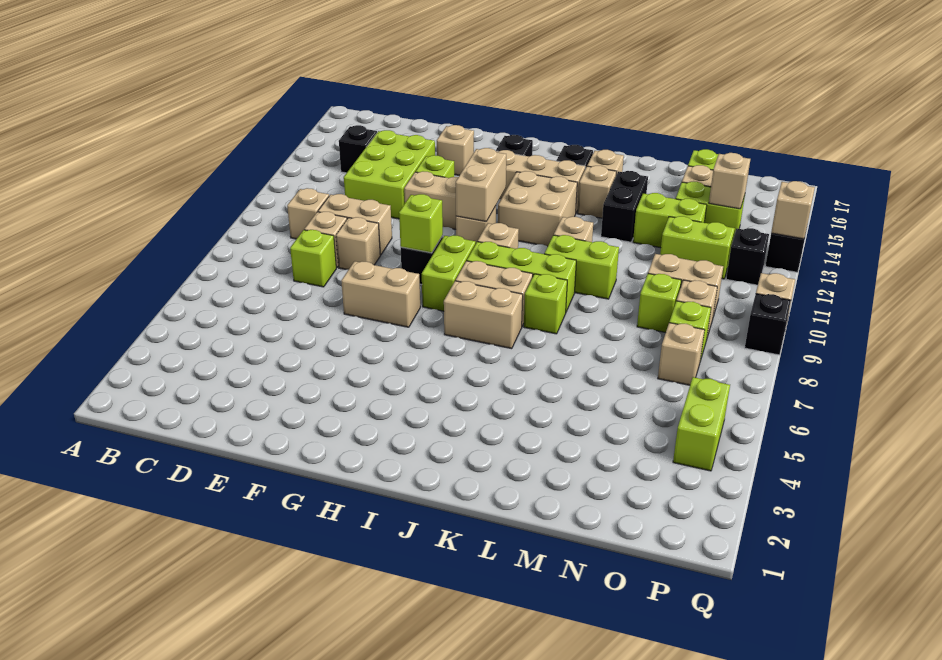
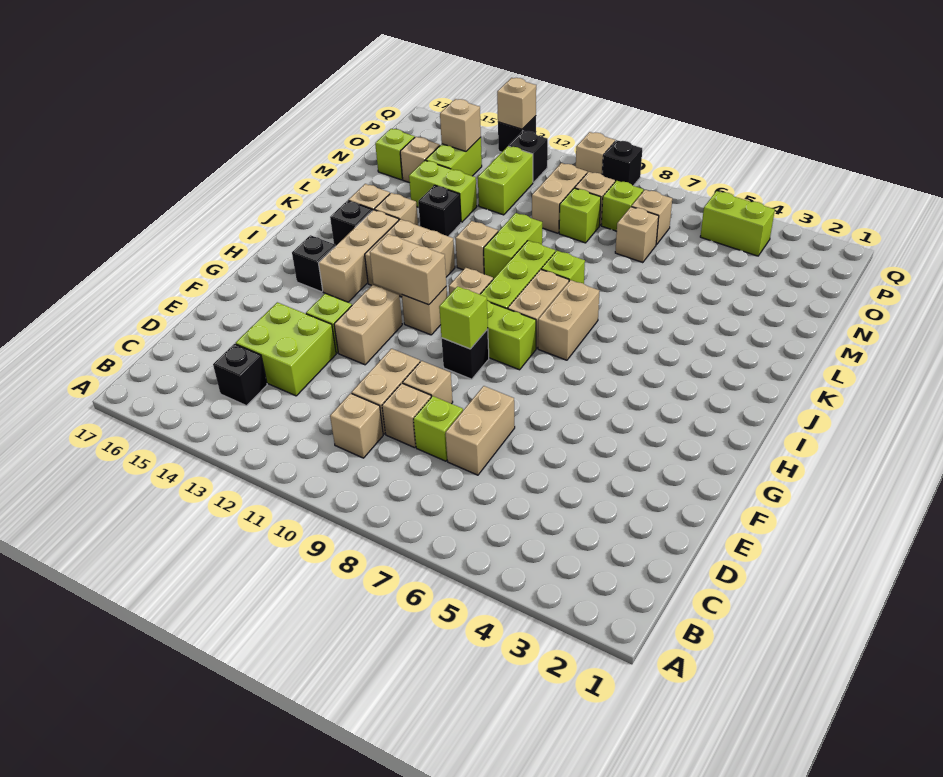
lime 2x3 brick [344,130,435,219] -> lime 2x2 brick [236,302,336,396]
tan 1x2 brick [341,261,420,327] -> tan 1x2 brick moved to [446,386,515,475]
tan 1x1 brick [437,125,474,175] -> tan 1x1 brick moved to [615,207,659,263]
black 1x2 brick [601,171,648,242] -> black 1x1 brick [418,185,461,236]
lime 1x2 brick [633,193,707,248] -> lime 1x2 brick turned to [409,160,477,222]

